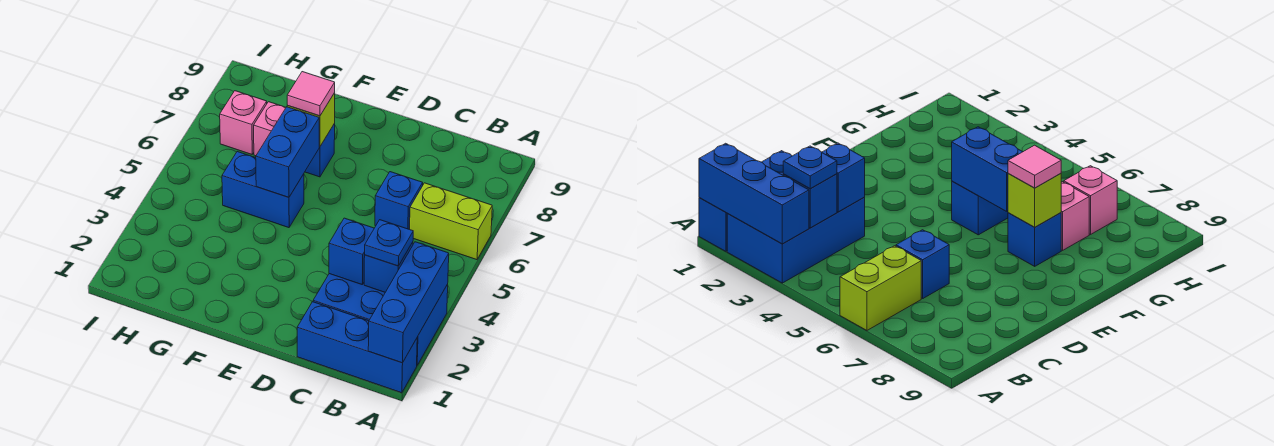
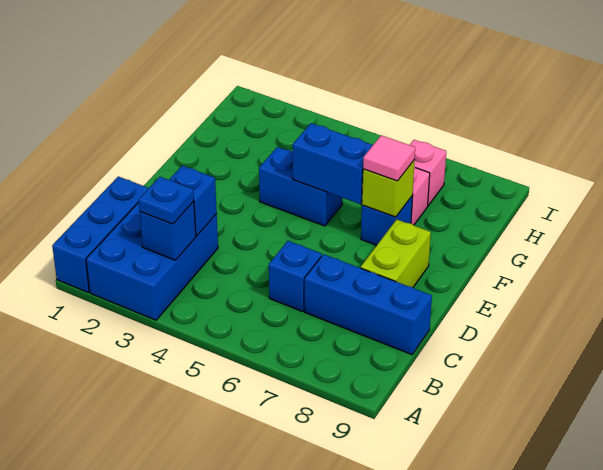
blue 1x3 brick [368,242,449,363] -> blue 1x3 brick moved to [305,254,432,355]
lime 1x2 brick [410,183,492,260] -> lime 1x2 brick moved to [361,219,431,288]
blue 1x2 brick [222,152,304,228] -> blue 1x2 brick turned to [259,147,342,226]

